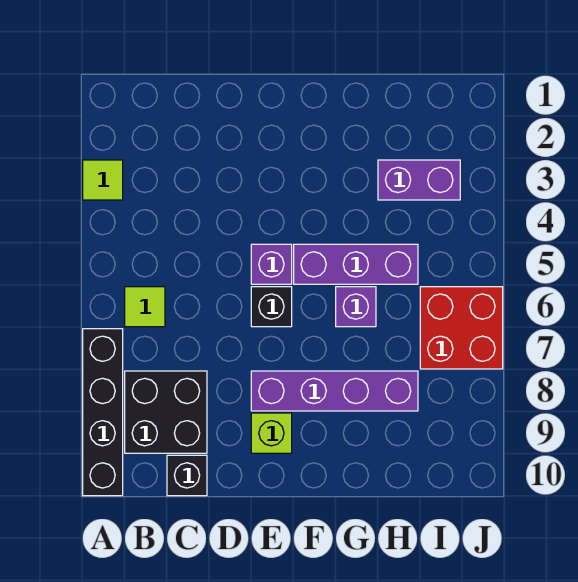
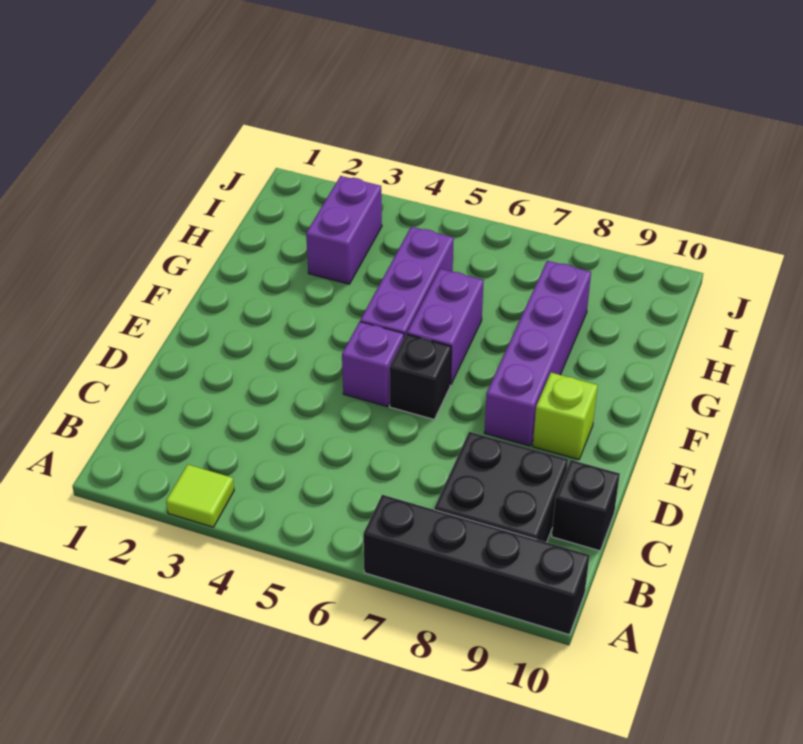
lime 1x1 tile [125,287,165,327] -> none
purple 1x1 brick [336,287,376,327] -> purple 1x2 brick [407,269,484,385]
red 2x2 brick [420,287,503,369] -> none

